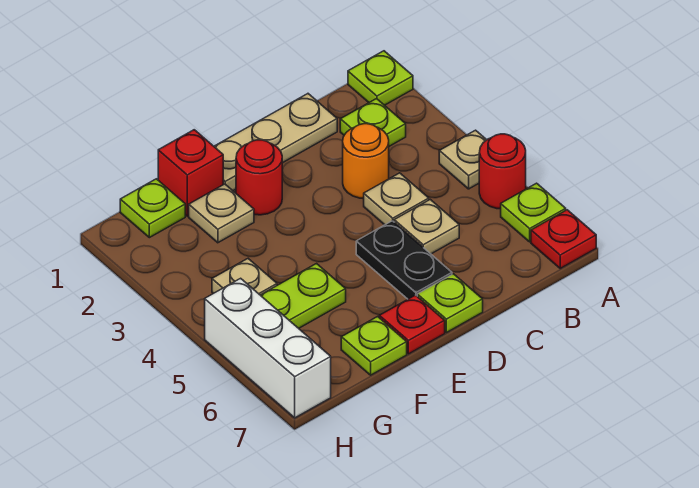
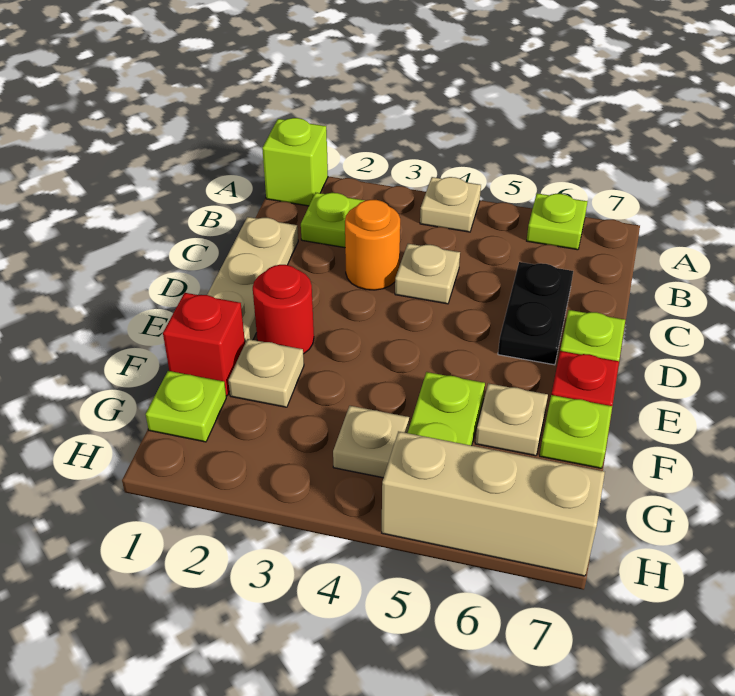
lime 1x1 plate [348,51,413,105] -> lime 1x1 brick [262,118,328,206]
red 1x1 round brick [479,134,526,209] -> none
red 1x1 plate [531,210,596,268] -> none
tan 1x1 plate [394,200,459,254] -> tan 1x1 plate moved to [475,383,548,456]
black 1x2 plate [356,221,452,299] -> black 1x2 plate turned to [498,262,573,365]
white 1x3 brick [205,278,331,418] -> tan 1x3 brick [382,431,605,576]

